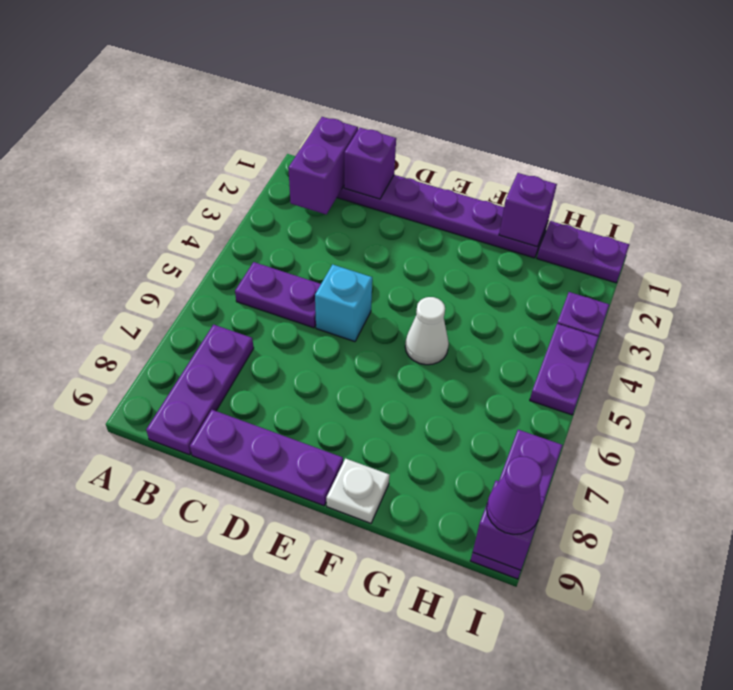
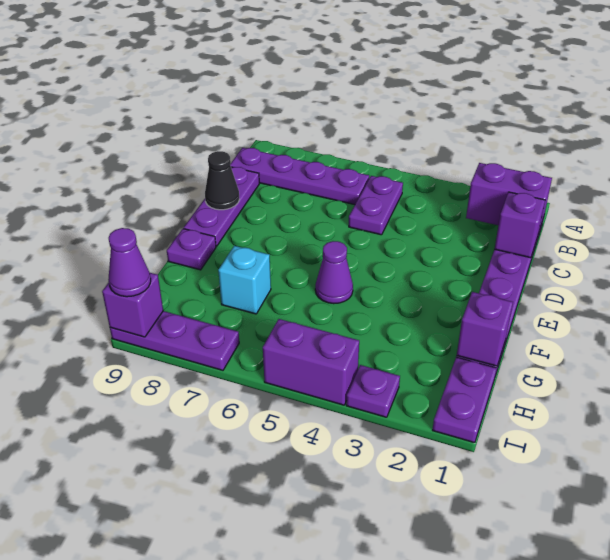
purple 1x3 plate [146,325,254,455] -> purple 1x4 plate [230,148,369,205]
cyan 1x1 brick [315,265,372,342] -> cyan 1x1 brick moved to [218,246,271,314]
none -> black 1x1 cone [205,151,239,210]
white 1x1 cone [405,297,449,365] -> purple 1x1 cone [315,241,353,304]
white 1x1 plate [326,458,390,523] -> purple 1x1 plate [167,229,216,270]
purple 1x2 plate [530,324,599,415] -> purple 1x2 brick [263,319,359,405]

